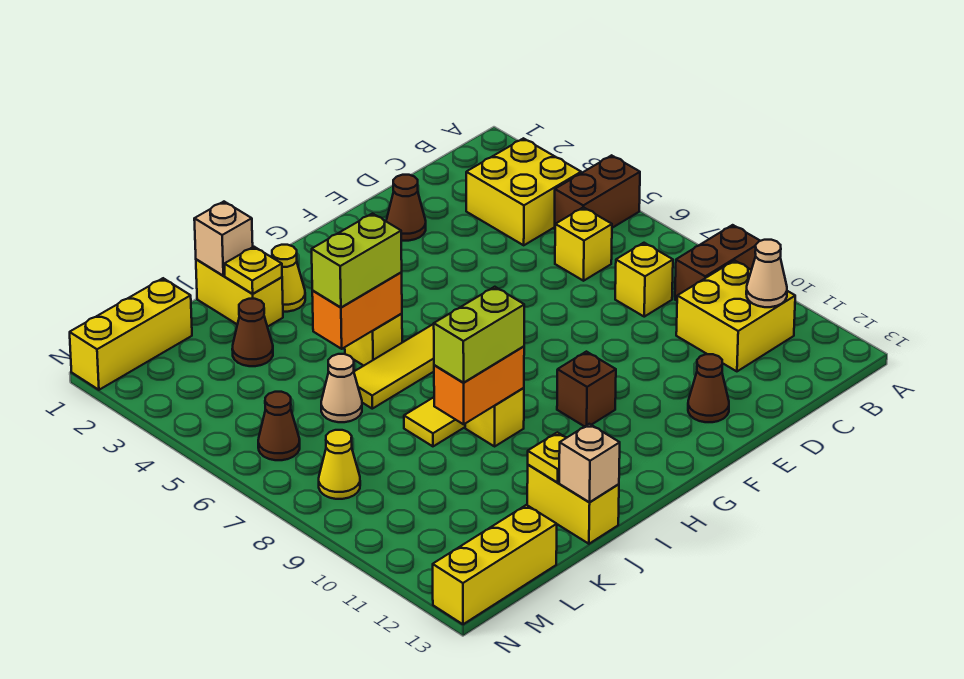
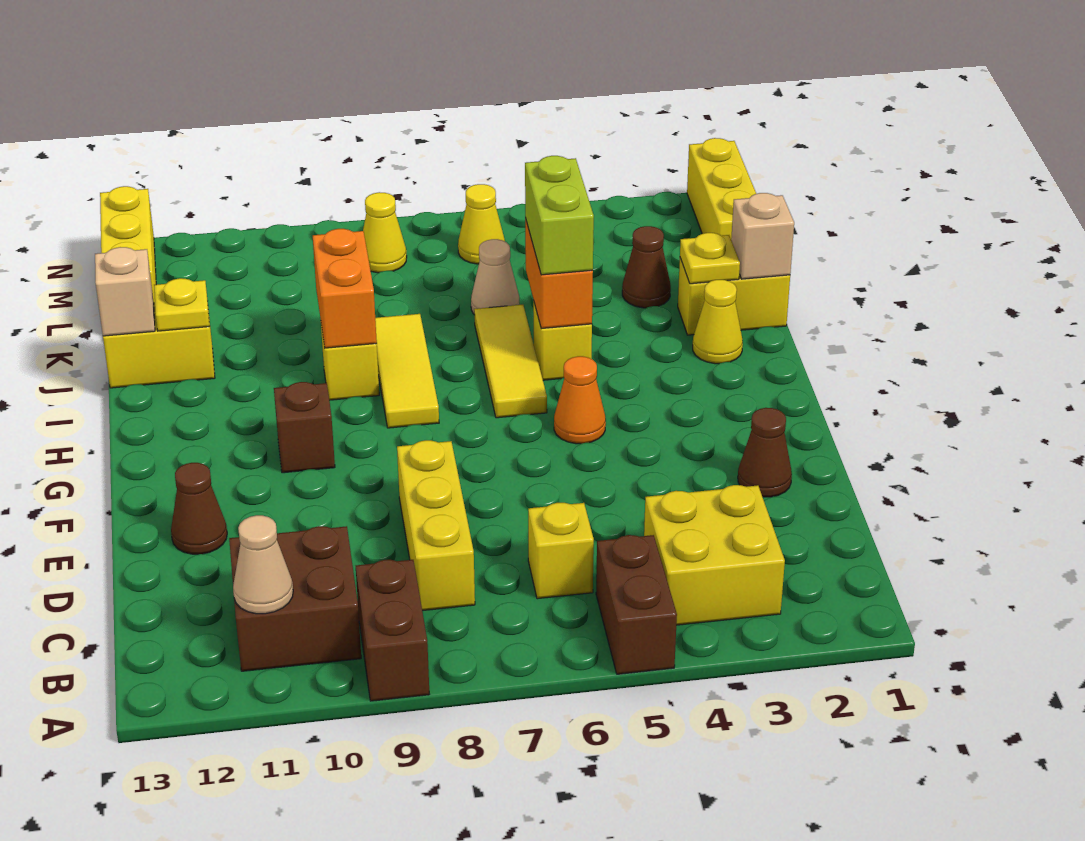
yellow 2x2 brick [676,260,795,371] -> brown 2x2 brick [229,526,361,671]
yellow 1x1 brick [615,243,673,317] -> yellow 1x3 brick [397,440,475,611]
none -> orange 1x1 cone [554,356,606,444]
lime 1x2 brick [434,287,524,383] -> none
brown 1x1 cone [258,392,300,460] -> yellow 1x1 cone [458,184,505,264]

